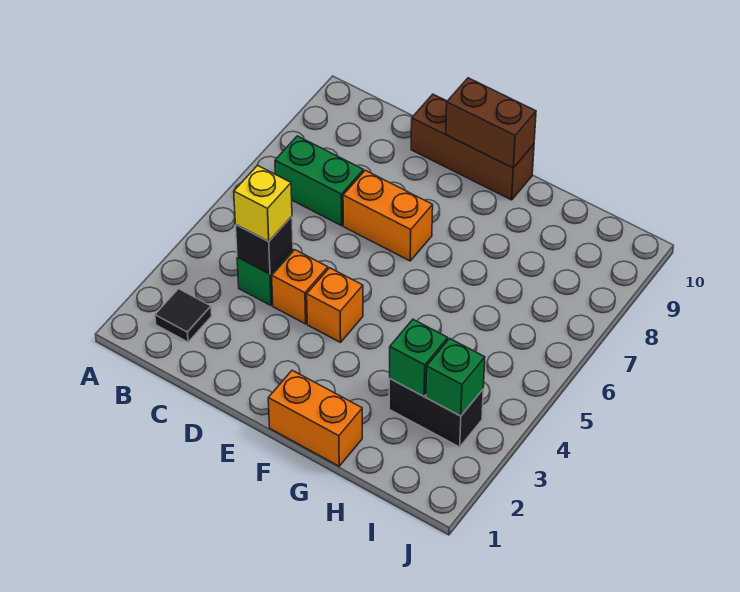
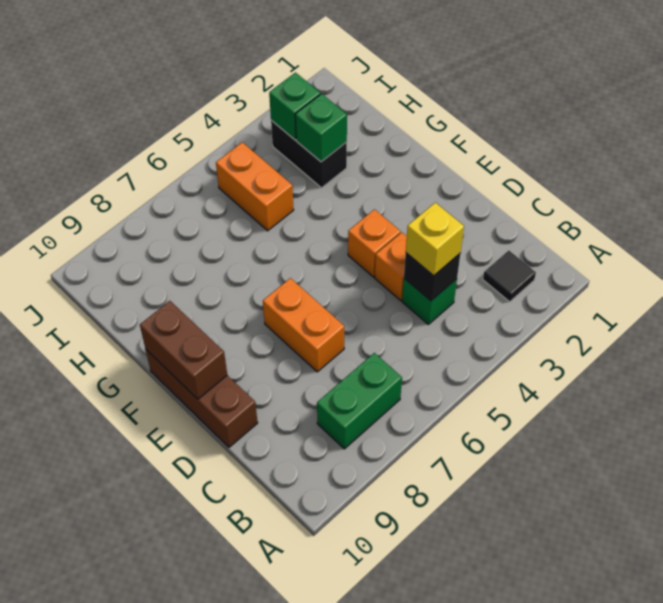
green 1x2 brick [275,136,364,226] -> green 1x2 brick turned to [317,353,402,449]
orange 1x2 brick [268,370,362,466] -> orange 1x2 brick moved to [216,142,294,231]

